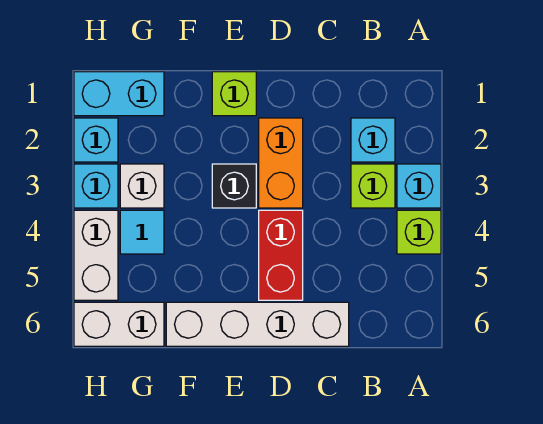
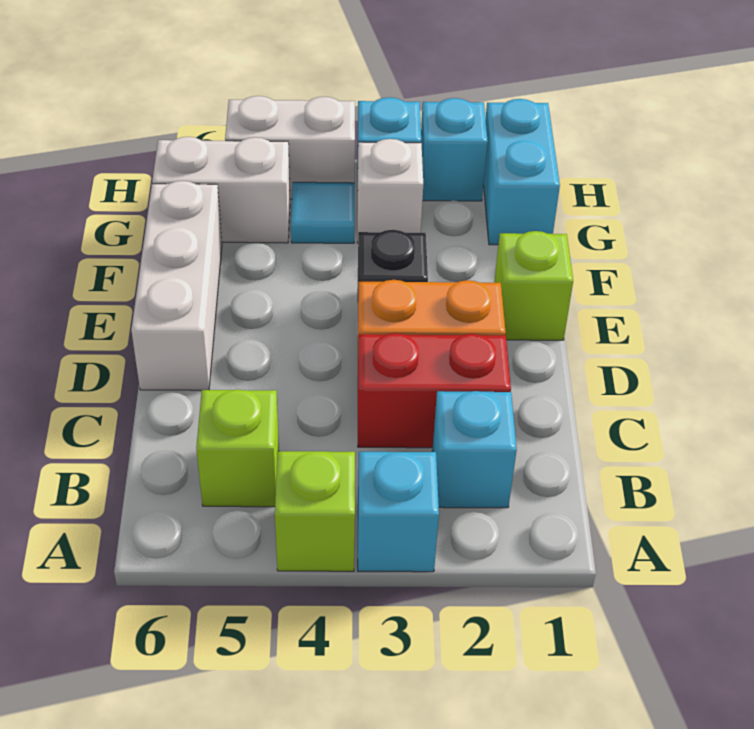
lime 1x1 brick [351,164,395,208] -> lime 1x1 brick moved to [196,389,279,507]
white 1x4 brick [166,302,349,346] -> white 1x3 brick [131,181,222,390]
red 1x2 brick [259,210,303,300] -> red 1x2 brick moved to [358,333,511,448]
white 1x2 brick [74,302,164,346] -> white 1x2 brick turned to [152,137,290,243]

